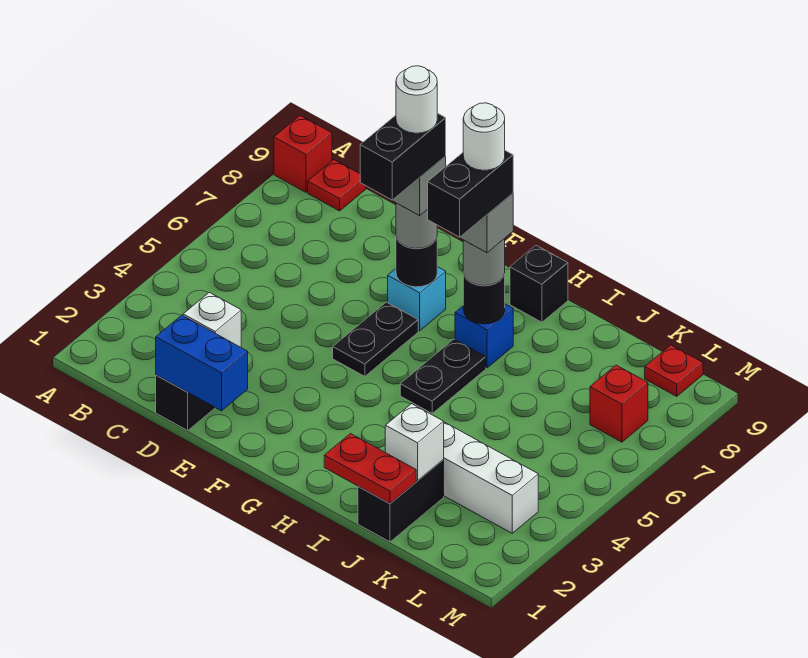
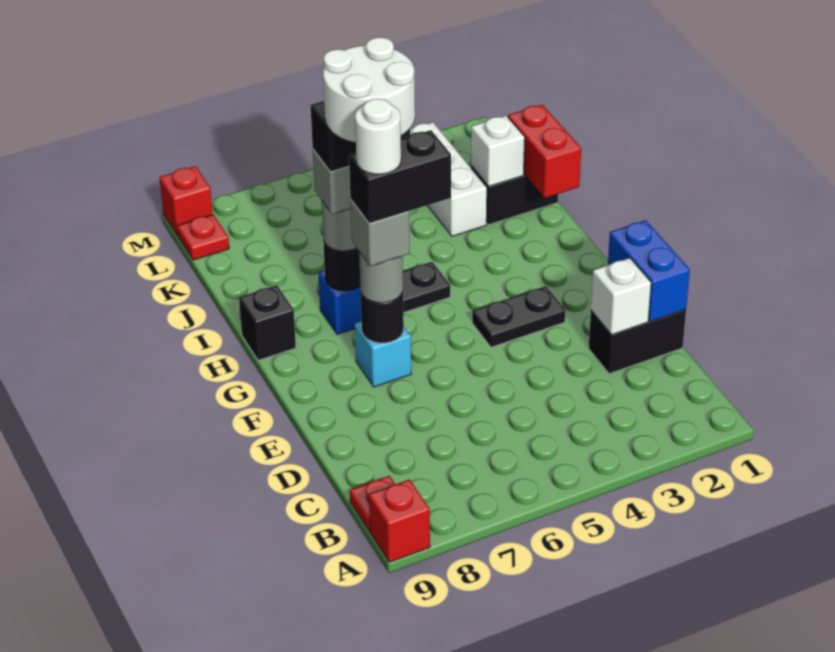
black 1x2 plate [333,302,418,376] -> black 1x2 plate moved to [472,286,565,347]
white 1x1 round brick [463,103,505,170] -> white 2x2 round brick [323,37,415,142]
red 1x2 plate [324,434,416,504] -> red 1x2 brick [508,105,581,198]
red 1x1 brick [590,365,648,442] -> red 1x1 brick moved to [160,166,213,236]

